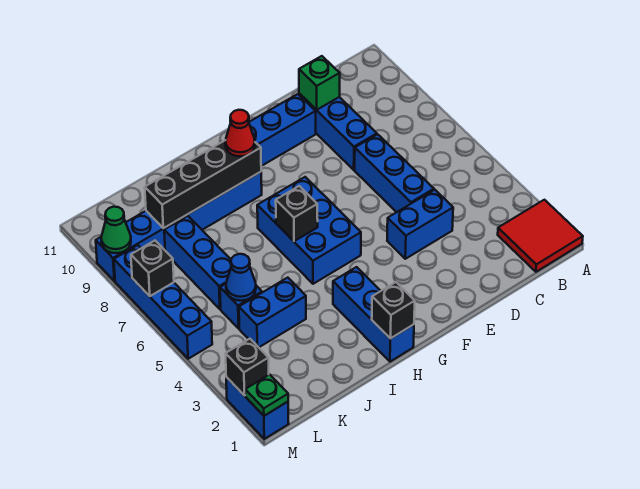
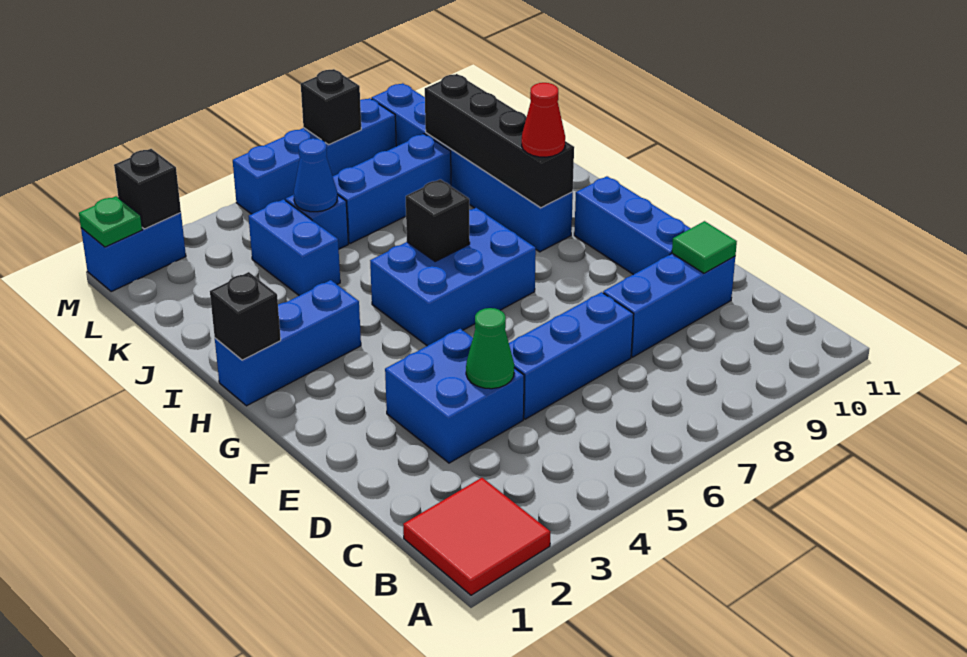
blue 1x2 brick [387,190,453,259] -> blue 2x2 brick [385,329,524,463]
green 1x1 brick [299,56,340,110] -> green 1x1 tile [672,221,737,273]
green 1x1 cone [101,207,131,253] -> green 1x1 cone moved to [466,308,514,389]

